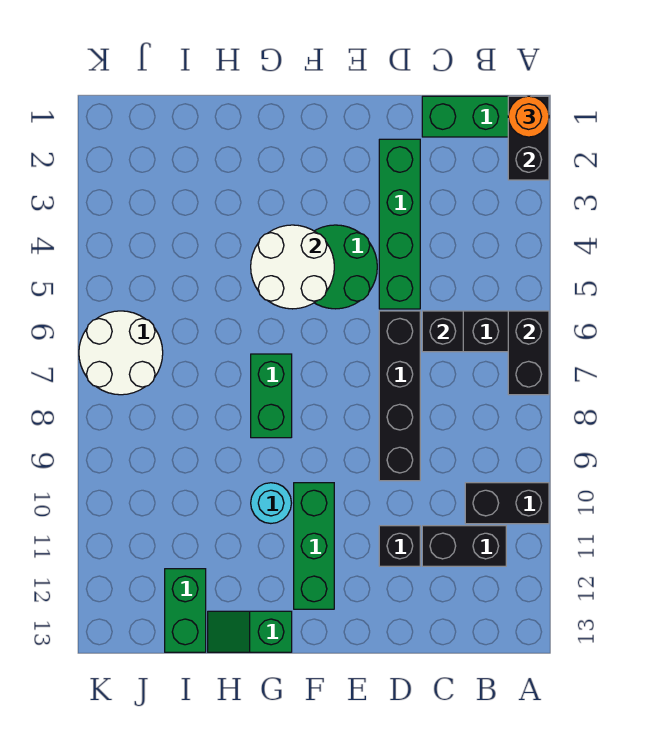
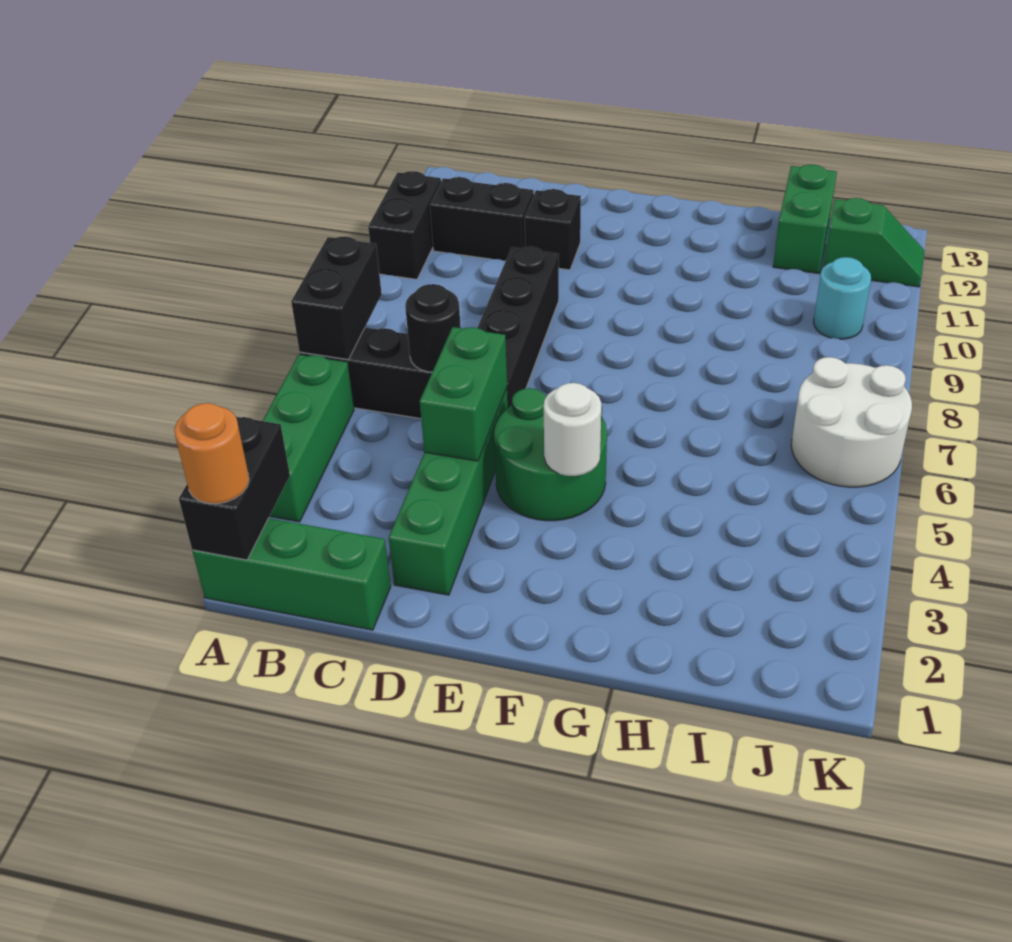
black 1x2 brick [465,483,549,524] -> black 1x2 brick turned to [368,171,441,279]
black 1x1 brick [422,311,463,352] -> black 1x1 round brick [405,284,461,372]
white 2x2 round brick [251,225,334,309] -> white 1x1 round brick [544,383,601,476]
green 1x3 brick [294,483,334,609] -> green 1x3 brick moved to [263,354,354,522]
green 1x2 brick [251,354,292,438] -> green 1x2 brick moved to [420,327,507,461]
cyan 1x1 round brick [251,483,291,523] -> cyan 1x1 round brick moved to [814,257,871,339]
green 1x2 slope [208,611,292,652] -> green 1x2 slope moved to [823,198,924,287]

